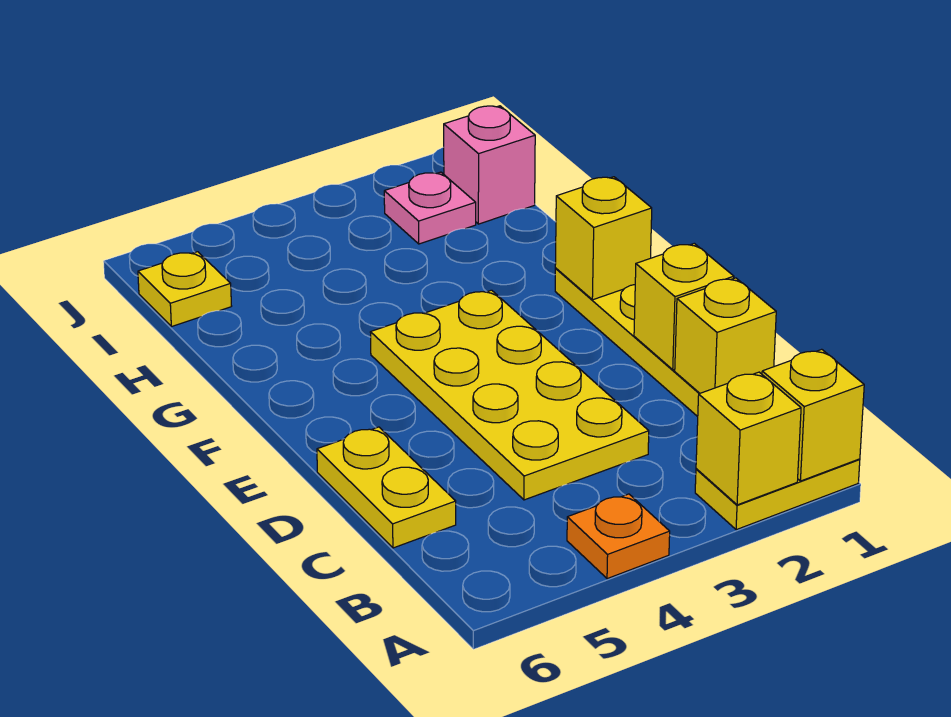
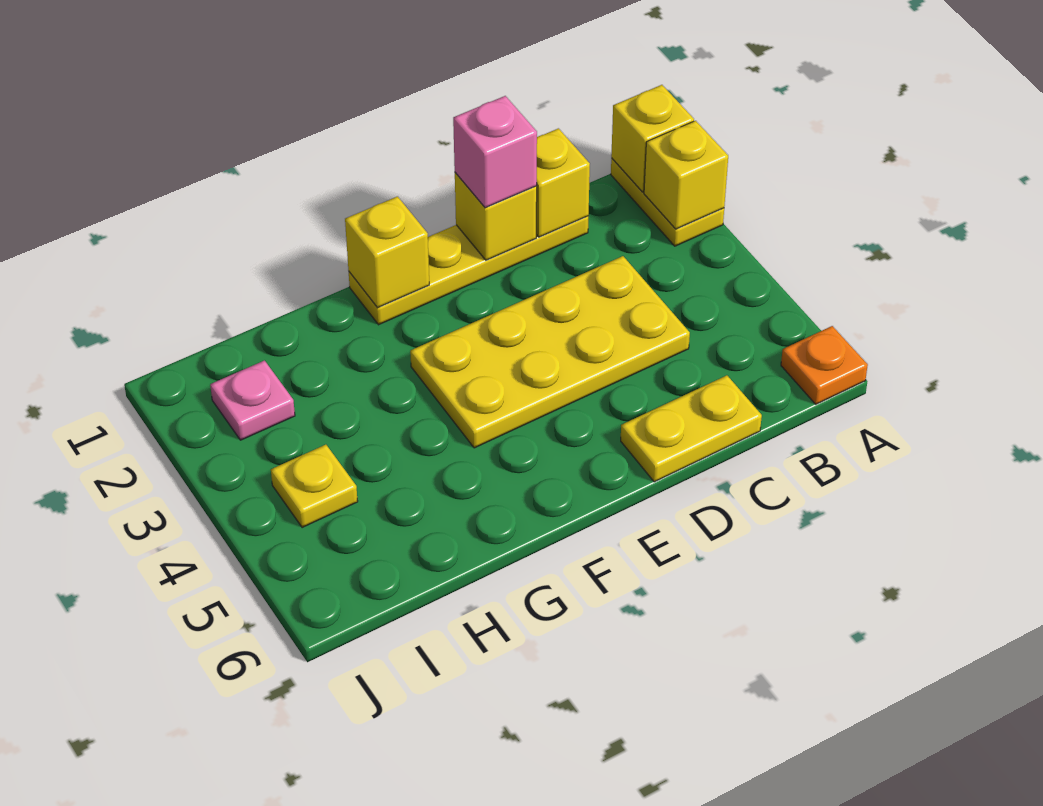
orange 1x1 plate [567,494,670,579] -> orange 1x1 plate moved to [781,326,868,404]
pink 1x1 brick [444,106,535,224] -> pink 1x1 brick moved to [453,96,537,208]
yellow 1x1 plate [138,252,231,327] -> yellow 1x1 plate moved to [271,445,358,528]

